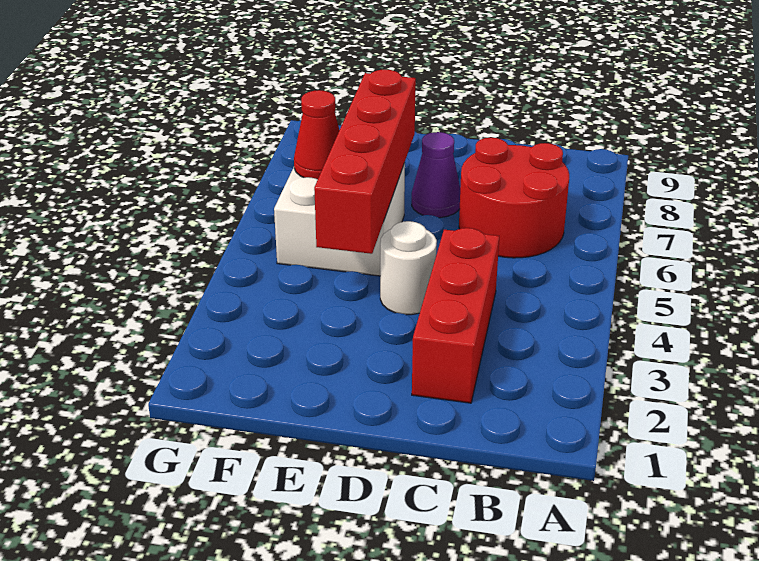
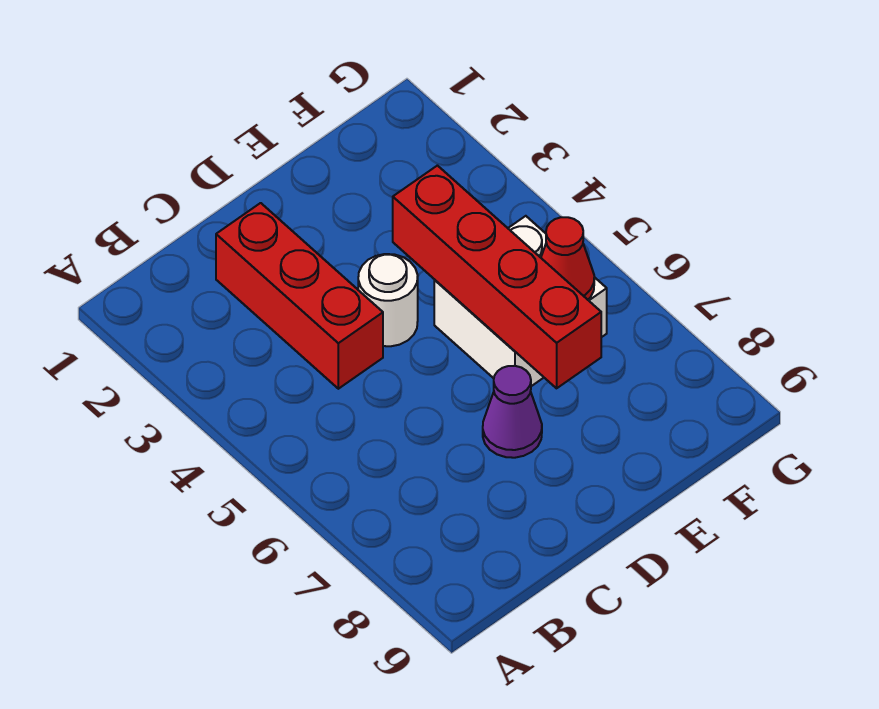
red 2x2 round brick [459,138,569,258] -> none

